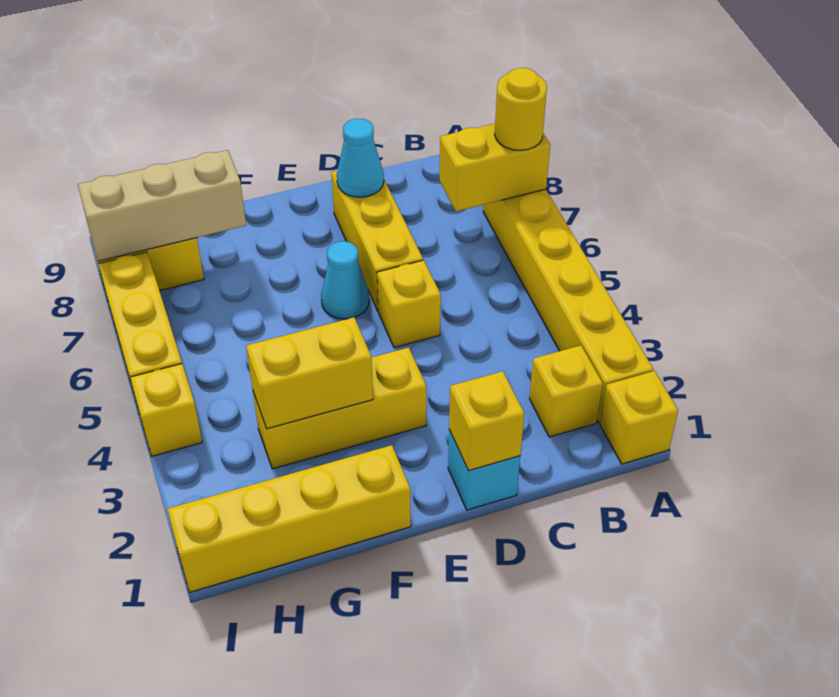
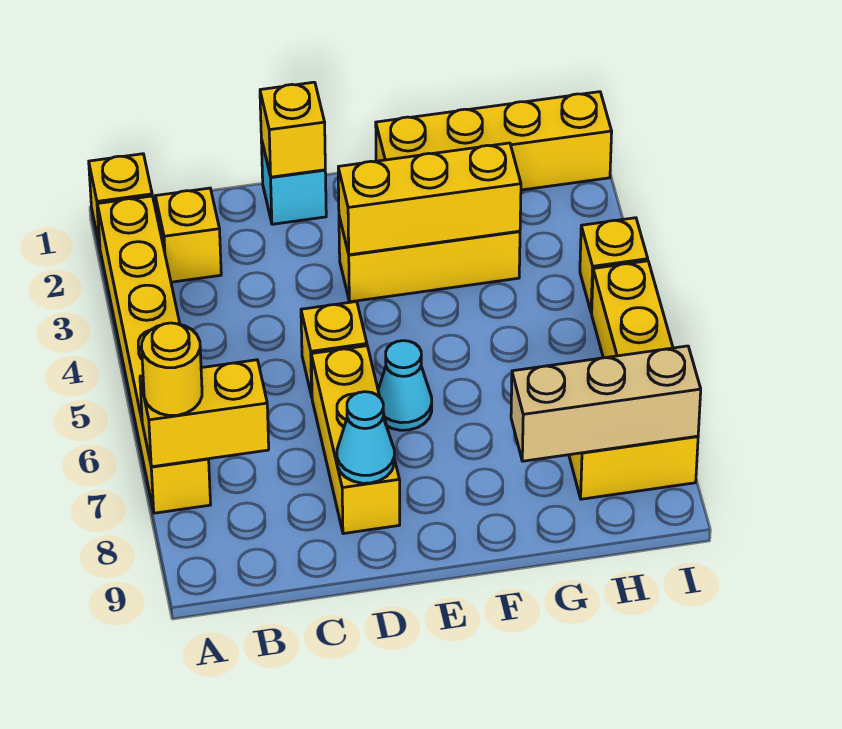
yellow 1x2 brick [246,317,373,429] -> yellow 1x3 brick [338,143,521,255]

